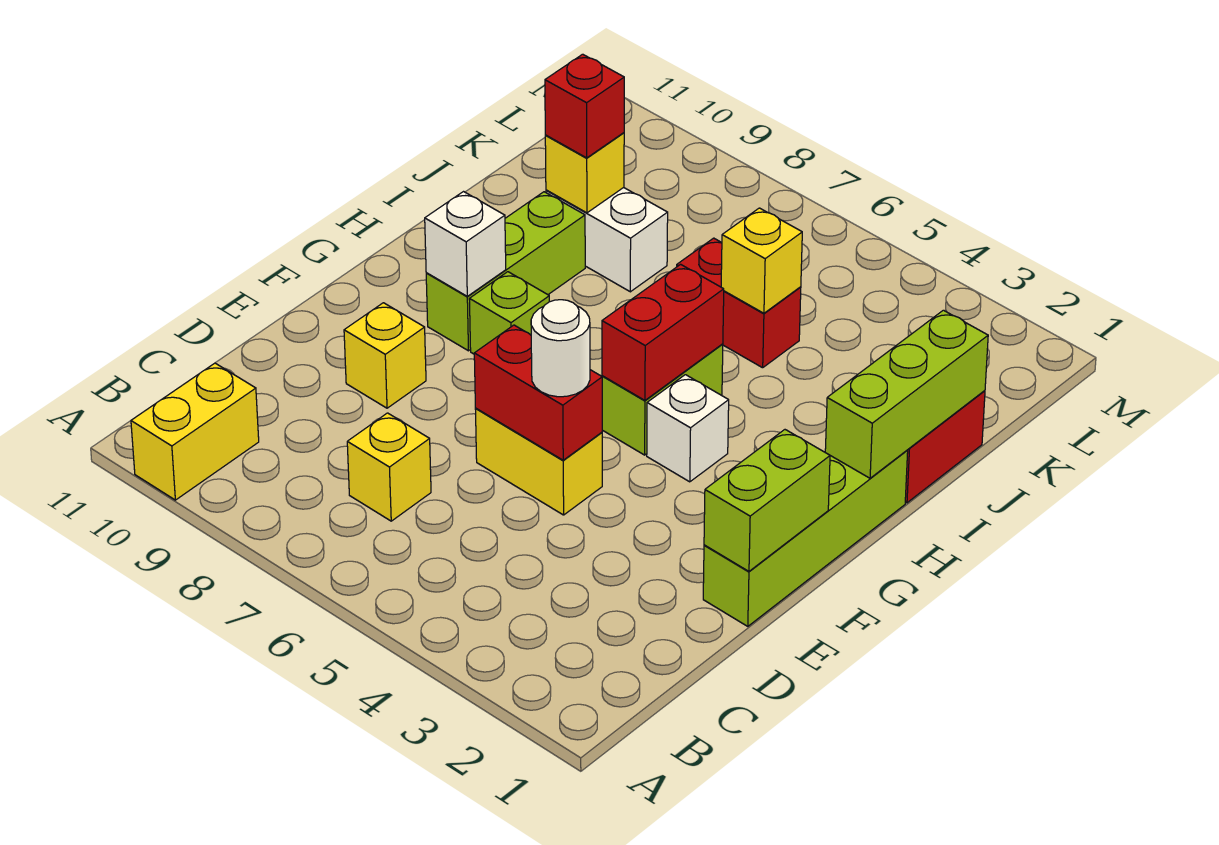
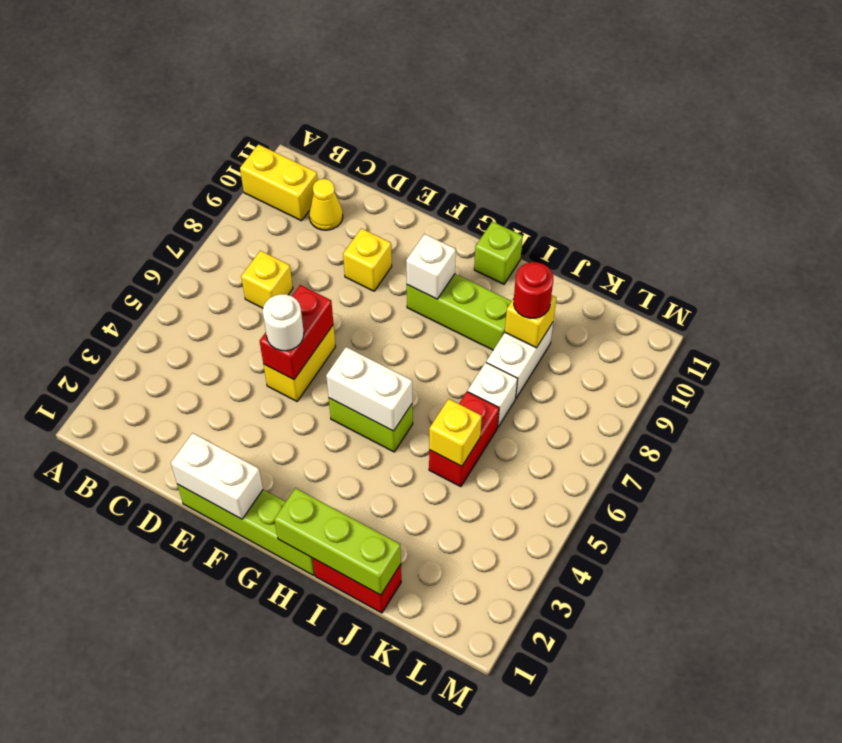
none -> yellow 1x1 cone [309,179,343,230]
lime 1x2 brick [704,430,830,571] -> white 1x2 brick [171,433,263,519]
white 1x1 brick [647,375,729,482] -> white 1x1 brick moved to [467,363,517,427]
red 1x2 brick [602,264,724,400] -> white 1x2 brick [326,347,412,431]
lime 1x1 brick [469,272,549,354] -> lime 1x1 brick moved to [474,221,523,284]
red 1x1 brick [545,54,624,158] -> red 1x1 round brick [514,262,553,318]

